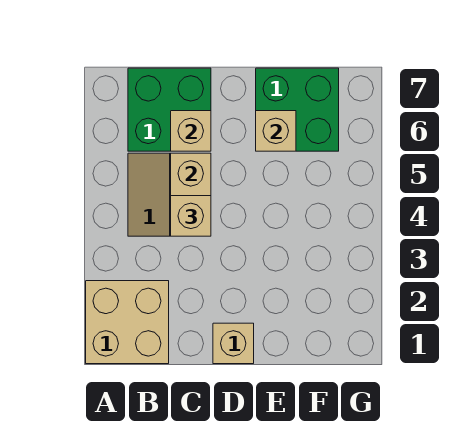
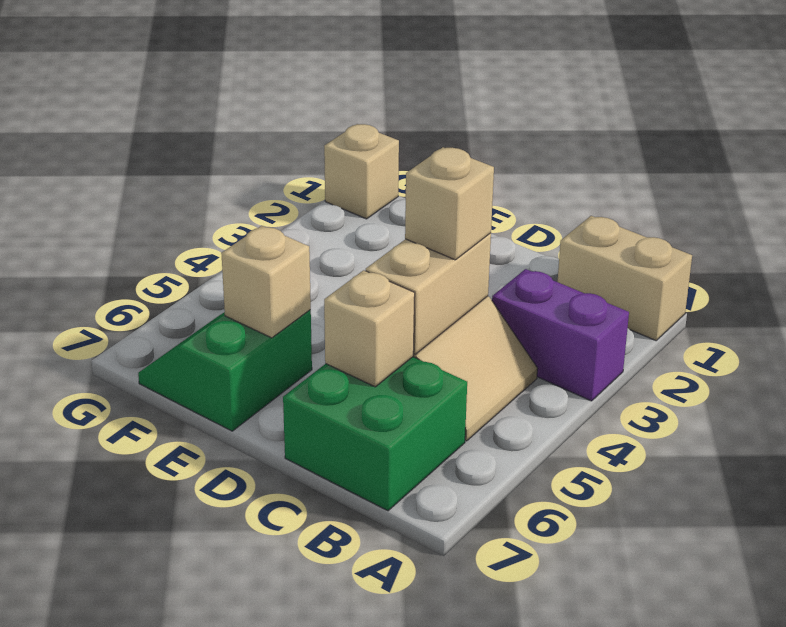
tan 2x2 brick [86,281,169,364] -> tan 1x2 brick [558,216,692,340]
none -> purple 1x2 brick [492,269,629,401]
tan 1x1 brick [213,323,254,364] -> tan 1x1 brick moved to [324,124,399,219]
green 2x2 brick [256,68,339,151] -> green 2x2 slope [138,310,312,431]

